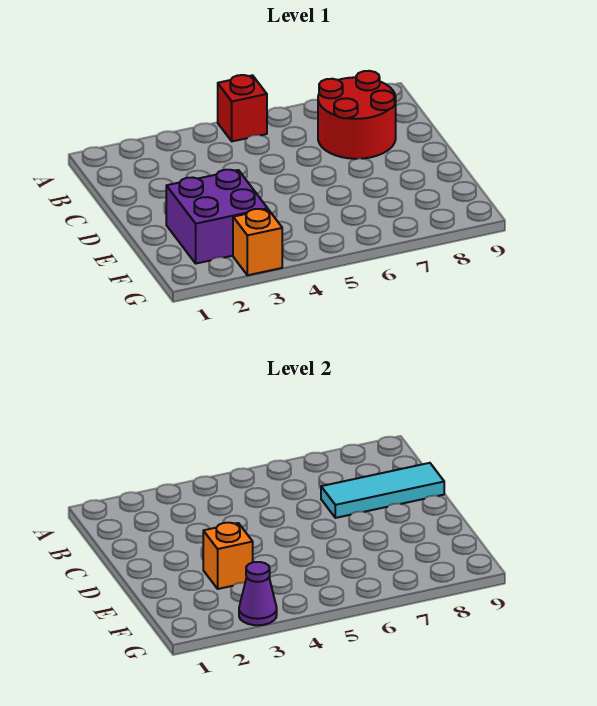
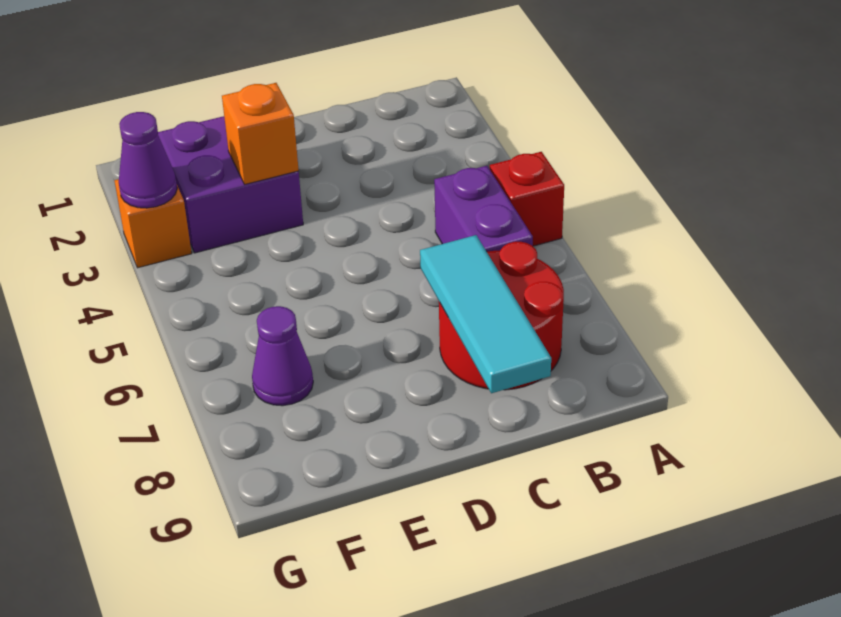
none -> purple 1x2 brick [434,166,533,251]
none -> purple 1x1 cone [252,306,313,406]

